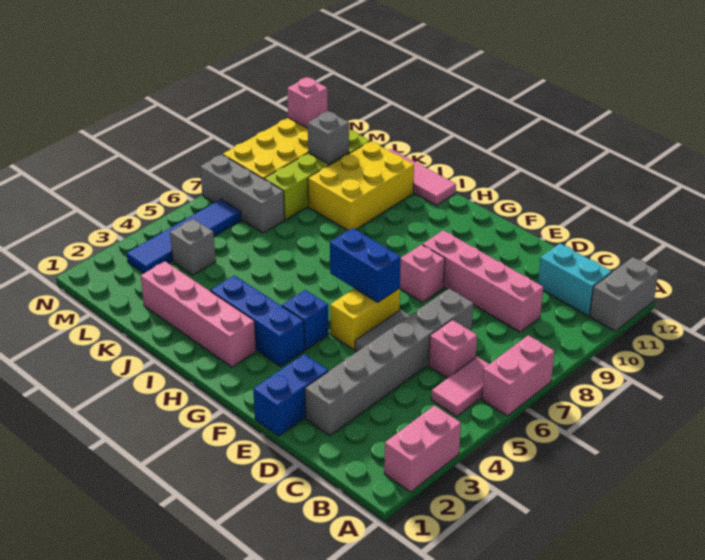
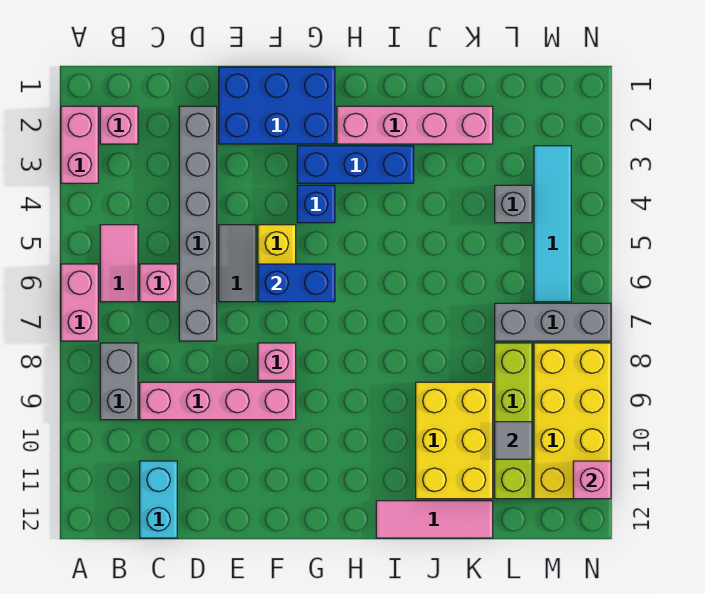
grey 1x2 brick [590,257,659,331] -> grey 1x2 brick moved to [100,343,138,420]
none -> pink 1x1 brick [100,106,138,144]
cyan 1x2 brick [538,244,612,316] -> cyan 1x2 brick turned to [140,461,177,538]
blue 1x2 brick [253,354,328,436] -> blue 2x3 brick [219,67,335,144]
grey 1x1 brick [308,111,349,164] -> grey 1x1 tile [495,422,532,459]
blue 1x4 tile [127,199,241,273] -> cyan 1x4 tile [534,146,571,302]

